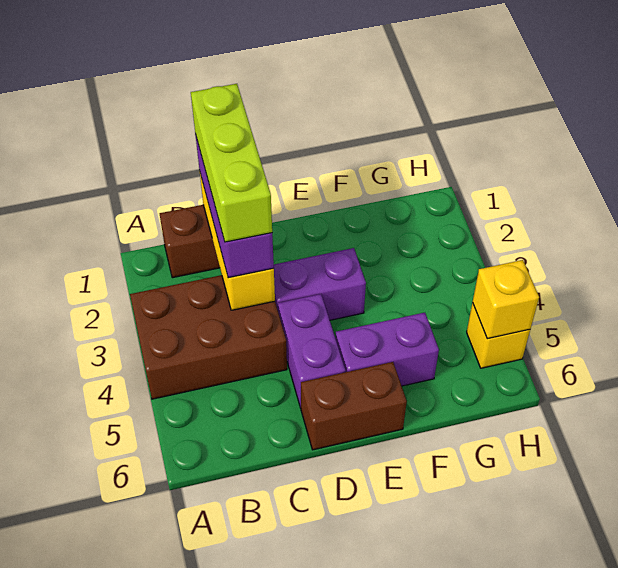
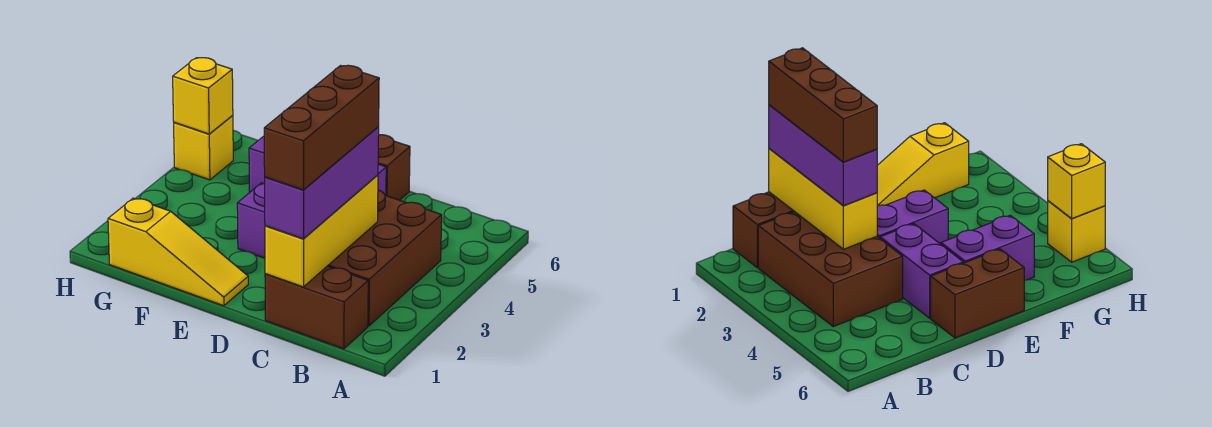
brown 2x3 brick [130,275,287,399] -> brown 2x3 brick turned to [328,190,442,326]
lime 1x3 brick [191,84,272,242] -> brown 1x3 brick [264,65,379,190]
none -> yellow 1x3 slope [108,198,248,306]

